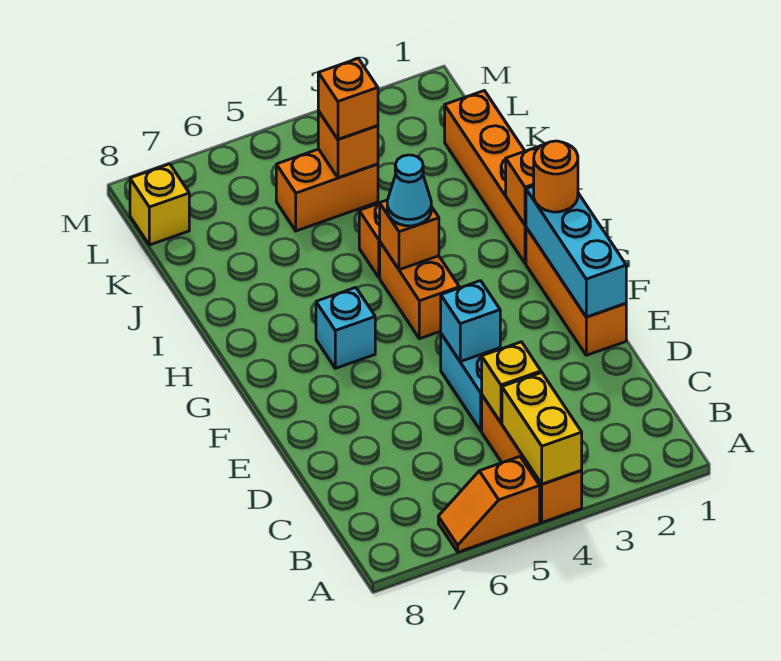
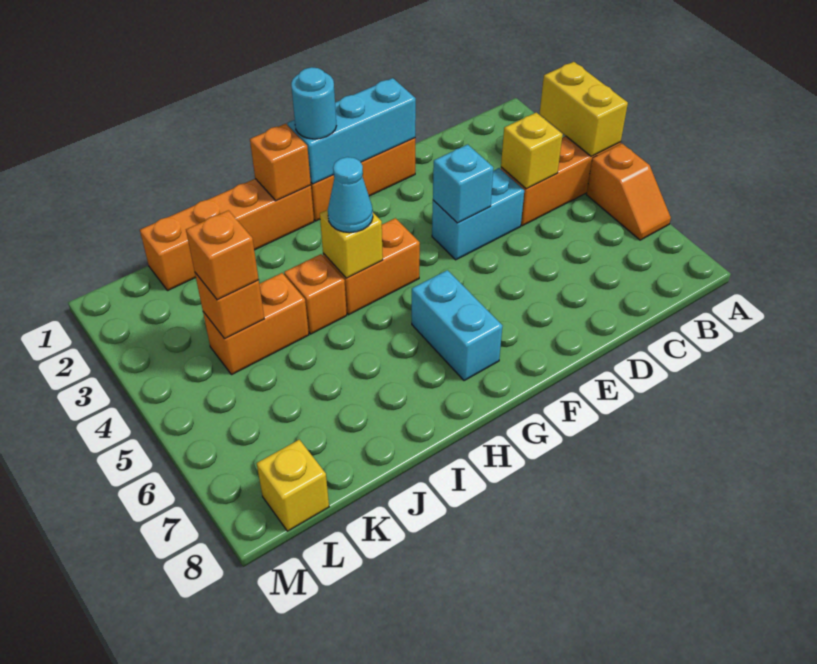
yellow 1x2 brick [502,373,582,484] -> yellow 1x2 brick turned to [540,62,628,157]
orange 1x1 round brick [534,141,578,212] -> cyan 1x1 round brick [291,67,336,139]
cyan 1x1 brick [316,287,375,368] -> cyan 1x2 brick [412,270,502,381]
orange 1x1 brick [380,200,439,270] -> yellow 1x1 brick [320,210,383,278]
orange 1x2 brick [276,149,378,231] -> orange 1x2 brick turned to [203,273,309,375]

